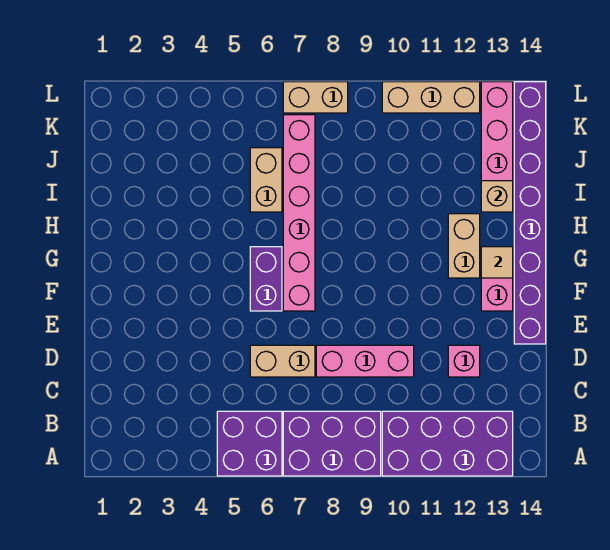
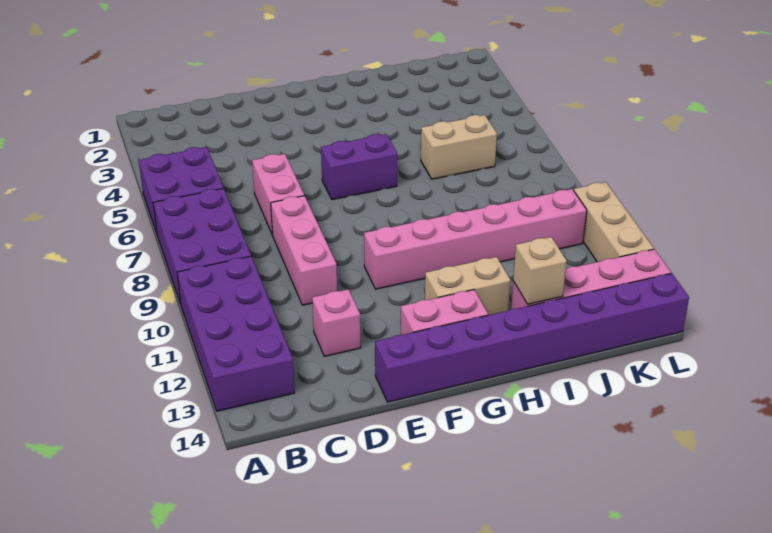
tan 1x2 brick [250,345,315,377] -> pink 1x2 brick [252,154,304,235]
pink 1x6 brick [283,115,315,311] -> pink 1x6 brick moved to [364,189,587,289]
tan 1x1 tile [481,247,513,278] -> none
tan 1x2 brick [283,82,348,113] -> none

